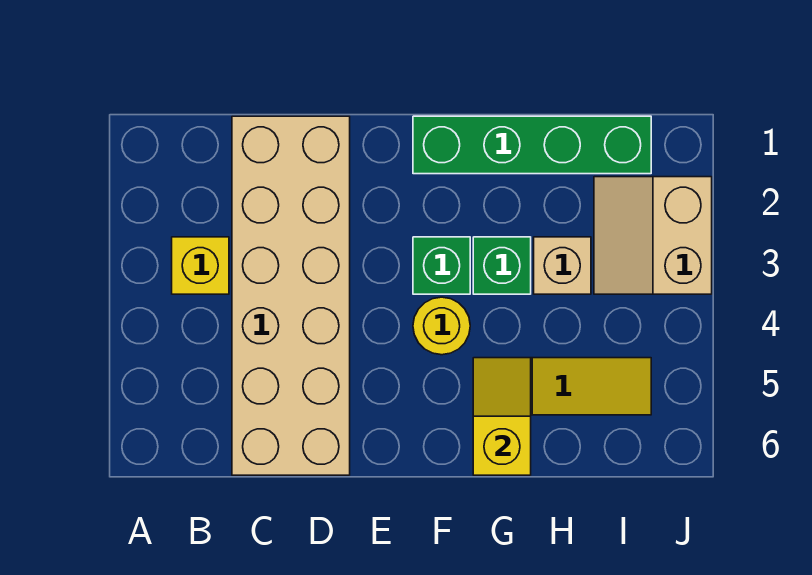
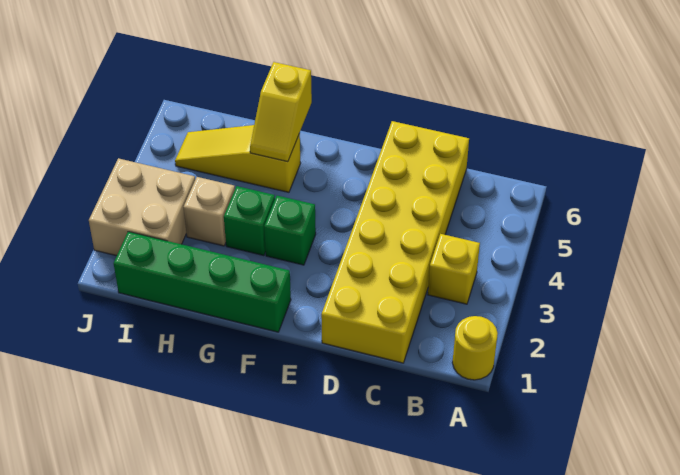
tan 2x6 brick [232,116,350,475] -> yellow 2x6 brick [321,121,469,363]
yellow 1x1 round brick [413,297,470,355] -> yellow 1x1 round brick moved to [452,316,498,380]
tan 2x2 slope [594,177,712,294] -> tan 2x2 brick [89,158,195,256]

